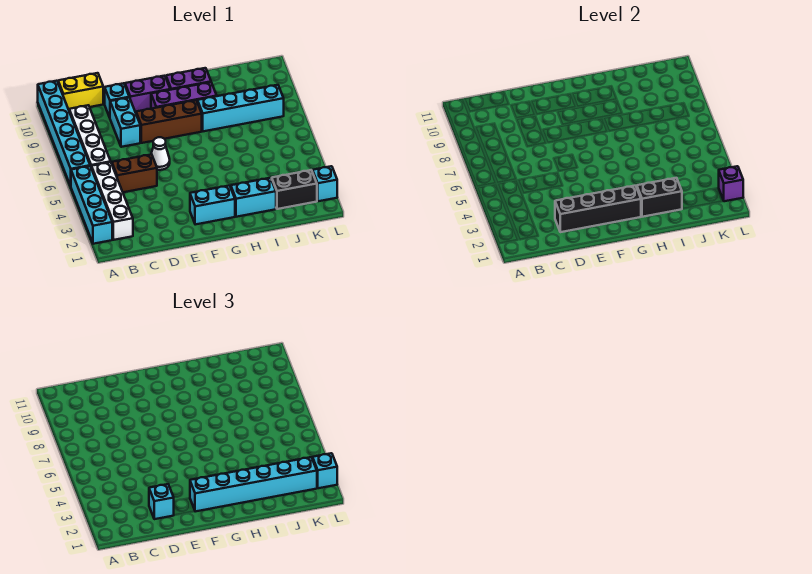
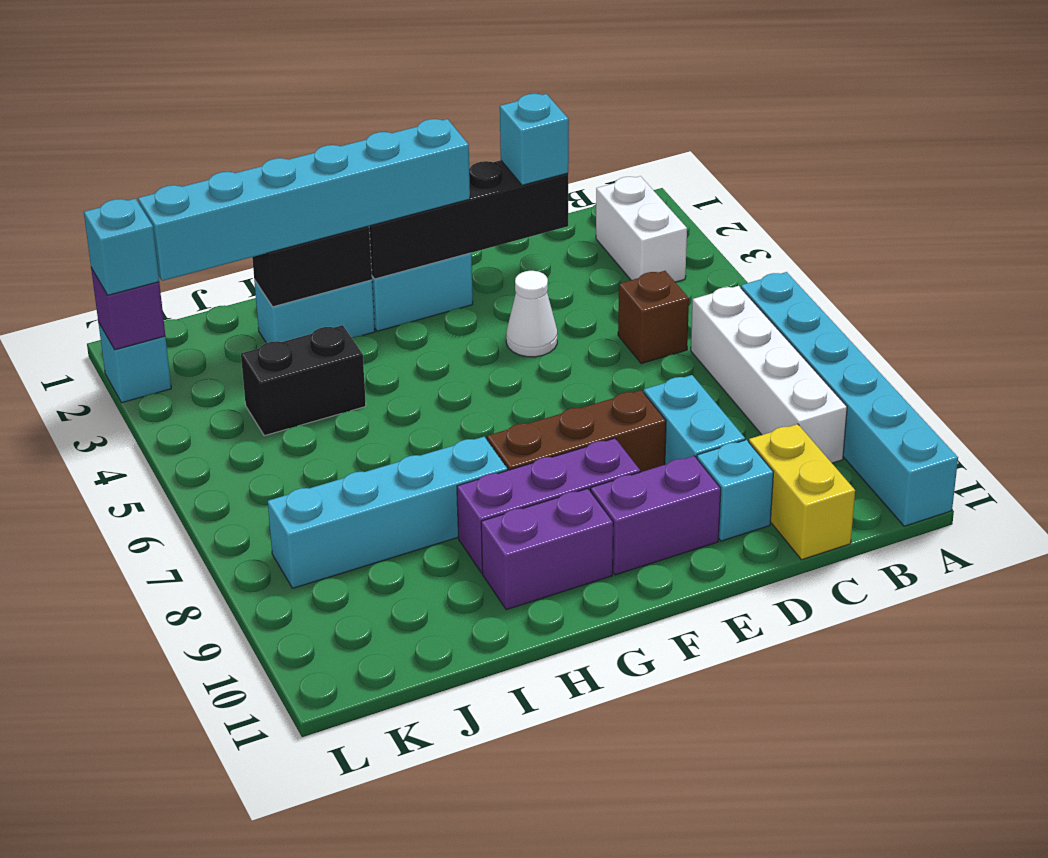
cyan 1x4 brick [71,166,112,244] -> none
white 1x4 brick [91,162,133,240] -> white 1x2 brick [596,176,687,282]
yellow 1x2 brick [58,73,103,110] -> yellow 1x2 brick turned to [749,424,855,560]
brown 1x2 brick [112,154,157,192] -> brown 1x1 brick [618,271,689,364]
white 1x1 cone [151,137,170,170] -> white 1x1 cone moved to [506,271,557,357]
black 1x2 brick [272,170,317,209] -> black 1x2 brick moved to [241,325,366,436]

